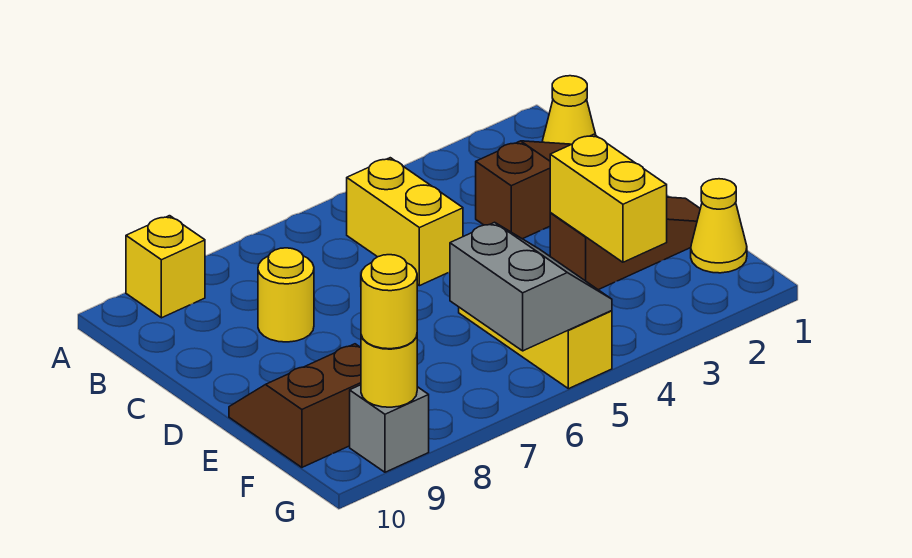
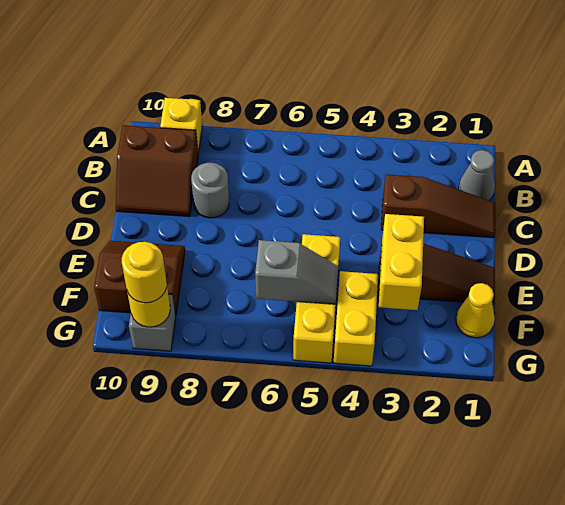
yellow 1x1 cone [542,76,596,144] -> grey 1x1 cone [459,150,495,200]
yellow 1x2 brick [347,158,463,286] -> yellow 1x2 brick moved to [334,271,378,366]
none -> brown 2x2 slope [116,125,198,217]
yellow 1x1 round brick [258,248,314,342] -> grey 1x1 round brick [191,163,229,218]
grey 2x2 slope [450,222,612,351] -> grey 1x2 slope [255,240,338,304]

